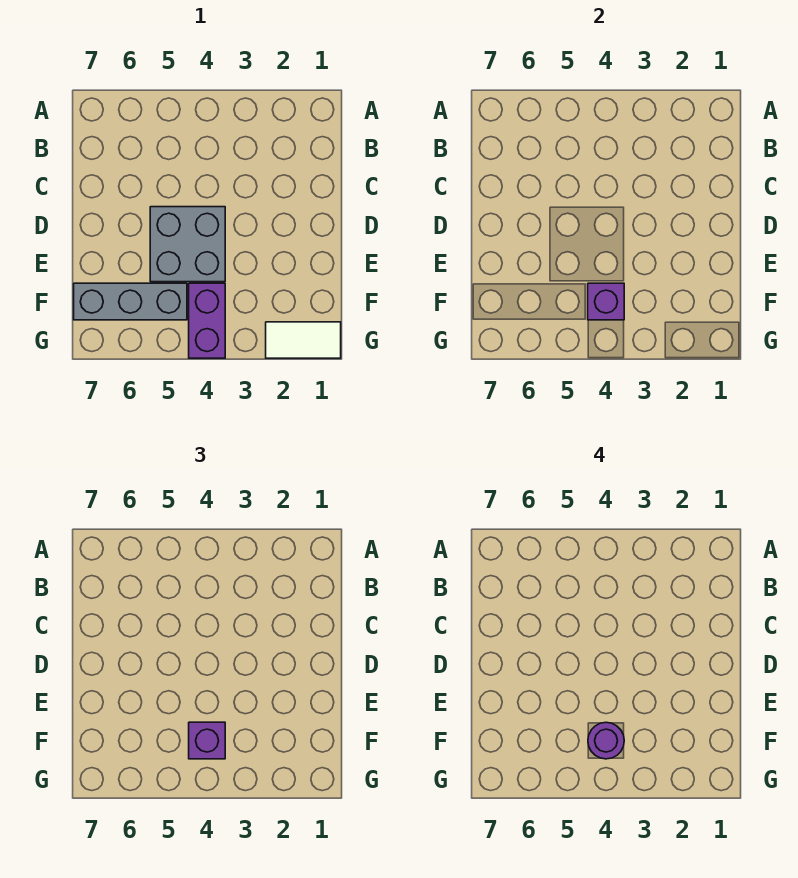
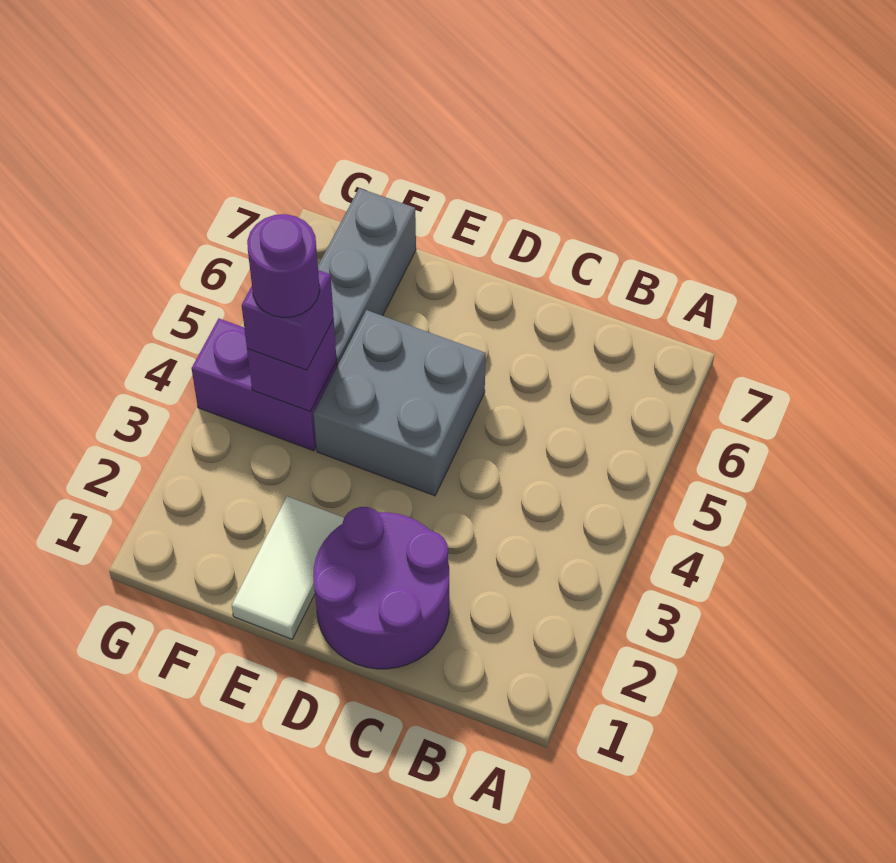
none -> purple 2x2 round brick [313,507,449,669]
white 1x2 tile [266,322,341,358] -> white 1x2 tile moved to [232,496,344,639]

